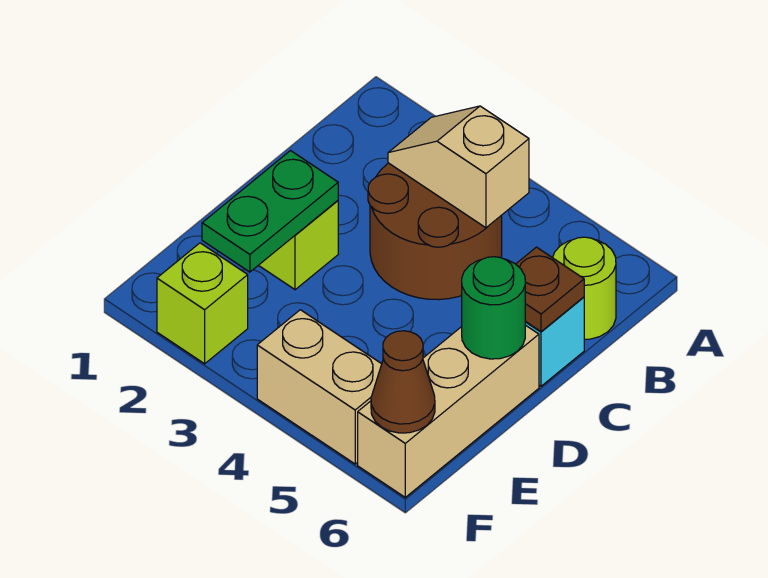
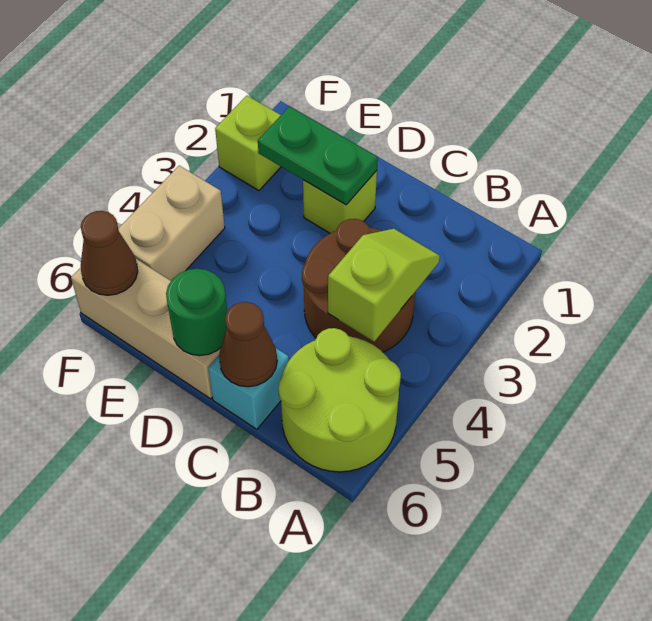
tan 1x2 slope [388,106,529,228] -> lime 1x2 slope [328,229,440,342]
lime 1x1 round brick [553,237,616,339] -> lime 2x2 round brick [278,328,401,472]
brown 1x1 plate [516,247,584,332] -> brown 1x1 cone [219,302,277,387]

